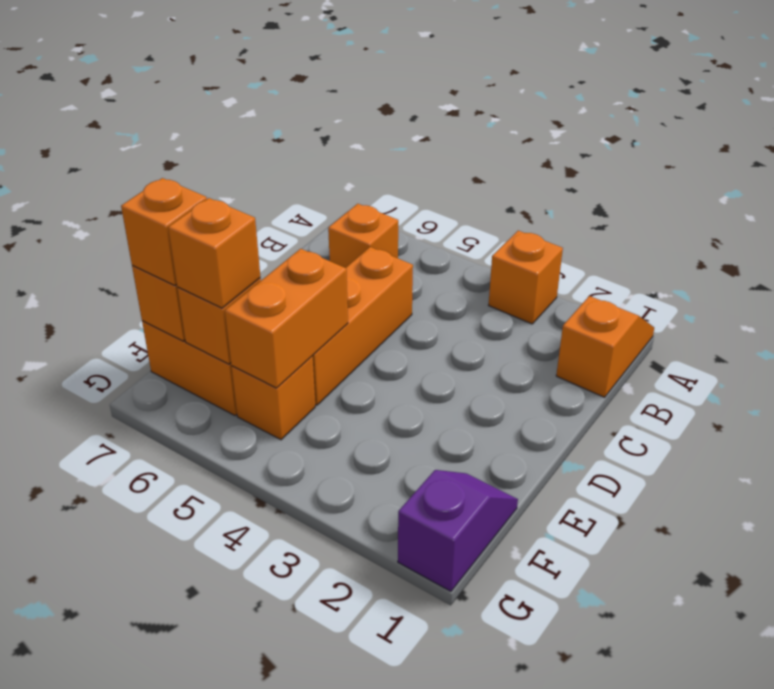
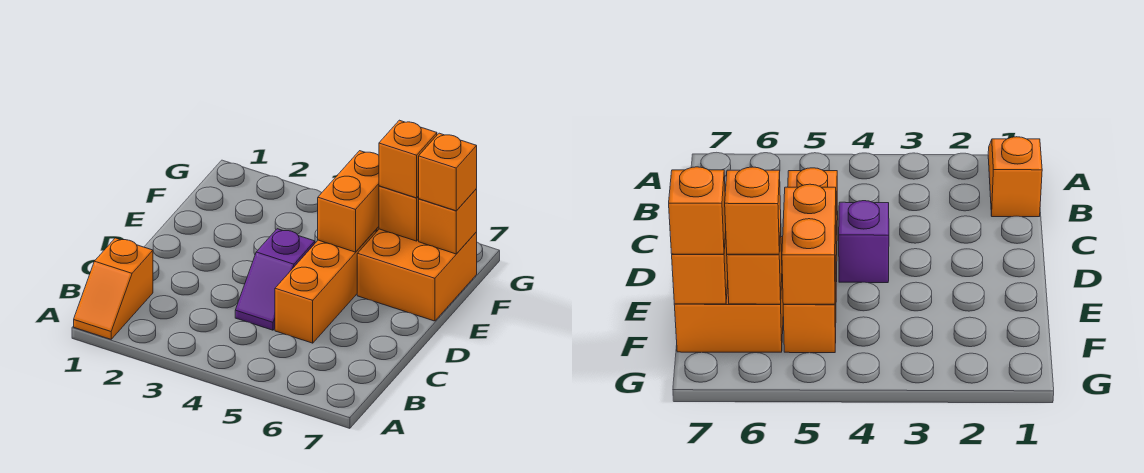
orange 1x1 brick [489,231,563,324] -> none
orange 1x1 brick [328,204,398,268] -> none
purple 1x2 slope [398,470,518,591] -> purple 1x2 slope moved to [235,229,315,330]

